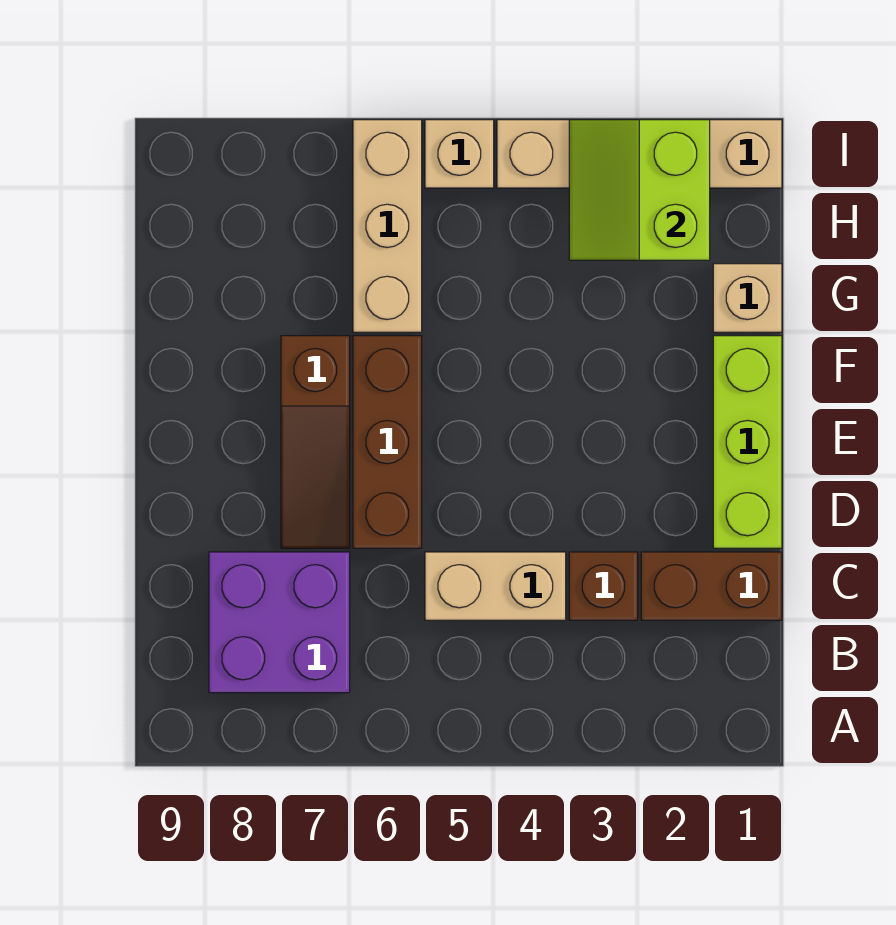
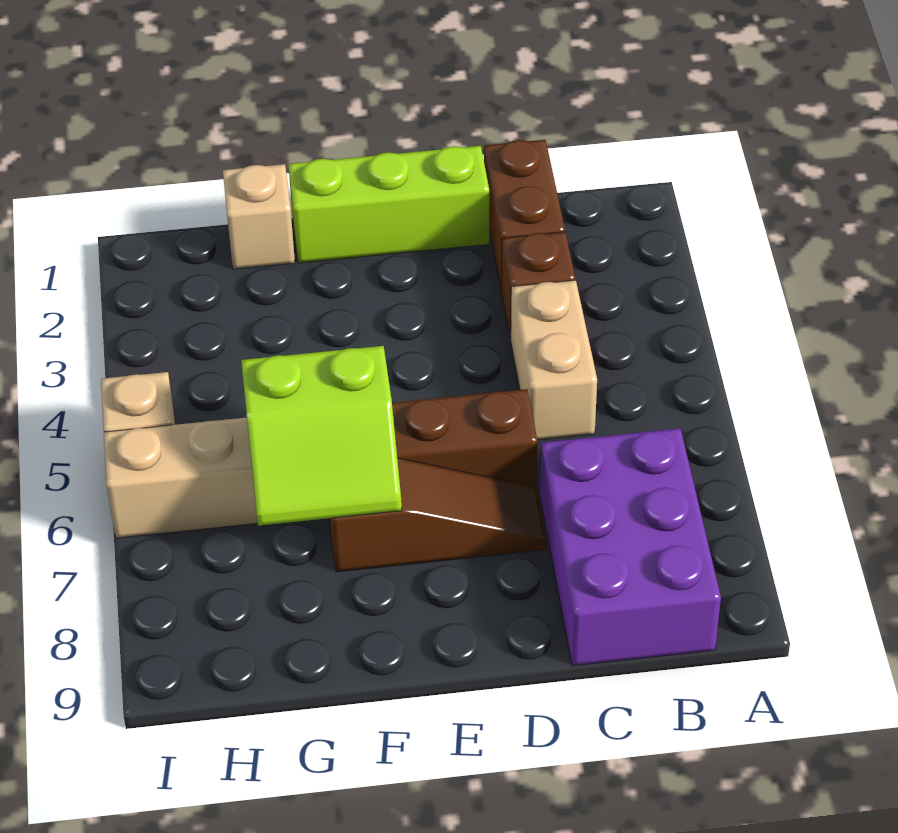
purple 2x2 brick [209,552,350,693] -> purple 2x3 brick [540,428,721,666]
lime 2x2 slope [569,120,710,260] -> lime 2x2 slope moved to [241,346,402,526]
tan 1x4 brick [497,120,782,188] -> none

